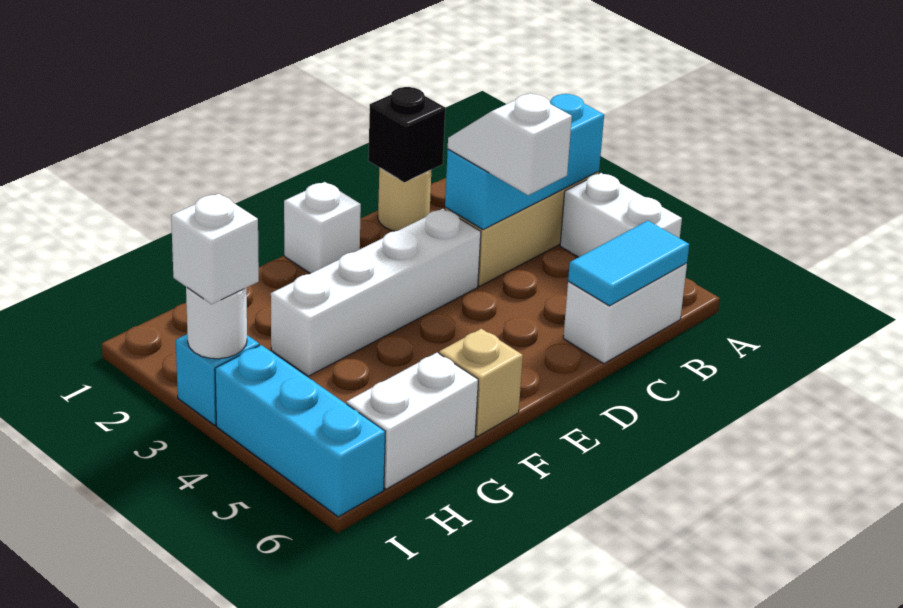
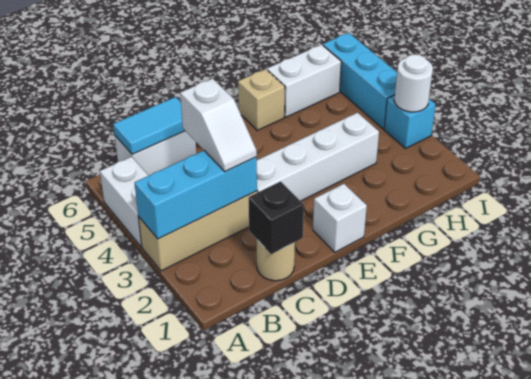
white 1x1 brick [171,194,259,304] -> none

